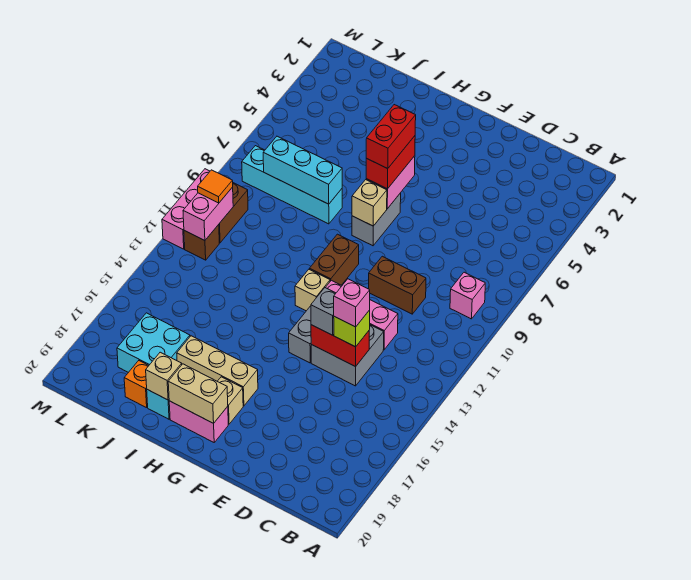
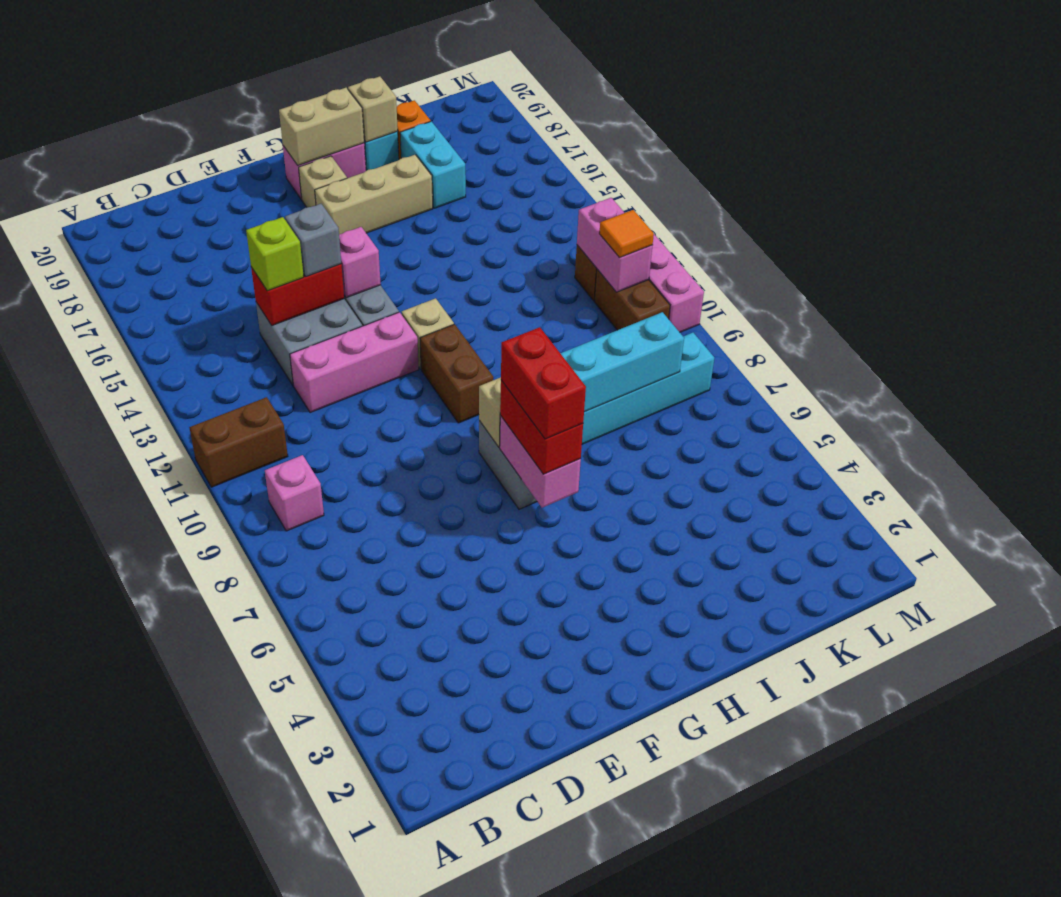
brown 1x2 brick [369,256,426,314] -> brown 1x2 brick moved to [189,397,288,487]
pink 1x1 brick [334,279,370,327] -> pink 1x1 brick moved to [339,227,381,298]
cyan 2x2 brick [117,313,190,372] -> cyan 1x2 brick [400,121,466,208]

